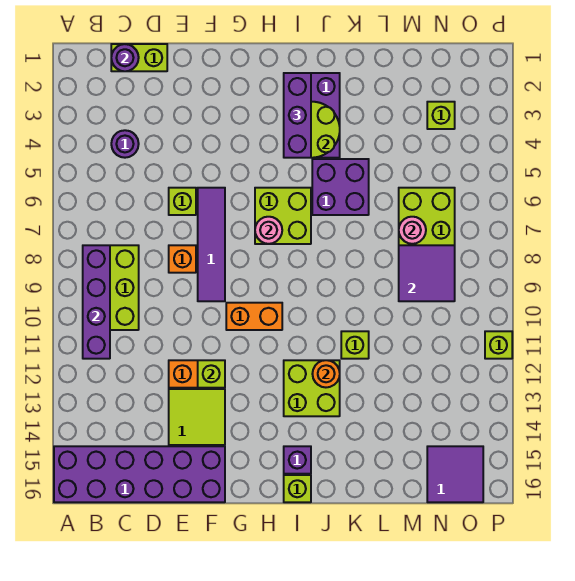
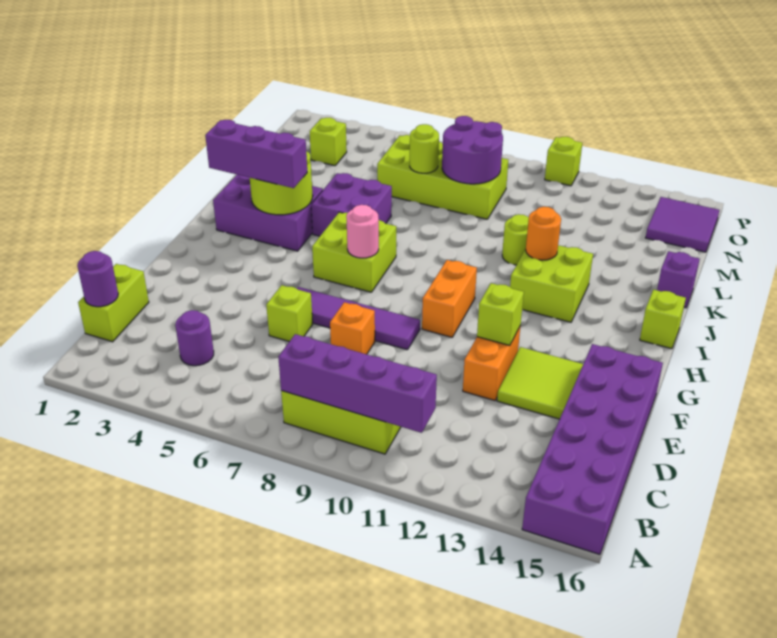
purple 1x1 brick [284,446,311,474] -> purple 1x1 brick moved to [657,251,700,308]
lime 1x1 brick [341,331,369,359] -> lime 1x1 round brick [502,214,529,265]
pink 1x1 round brick [399,217,426,244] -> lime 1x1 round brick [410,124,439,173]
purple 2x2 tile [399,245,455,301] -> purple 2x2 round brick [442,116,503,184]

